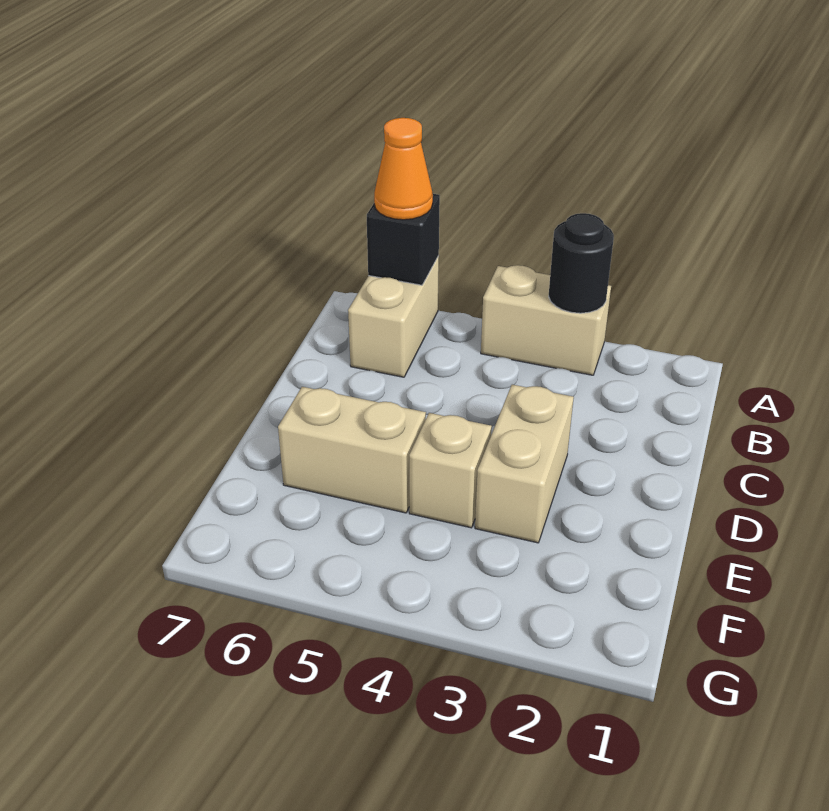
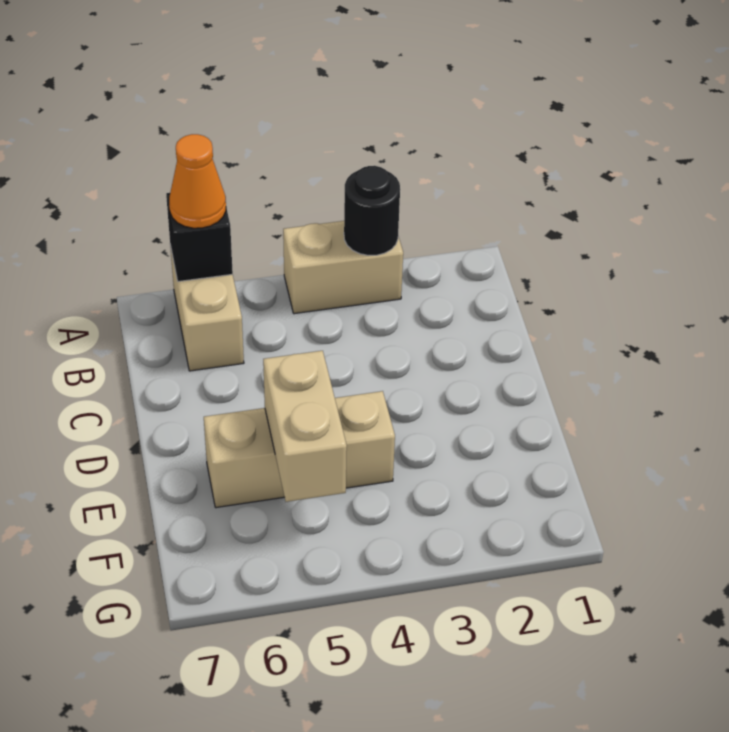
tan 1x2 brick [475,385,574,543] -> tan 1x2 brick moved to [263,351,347,502]

